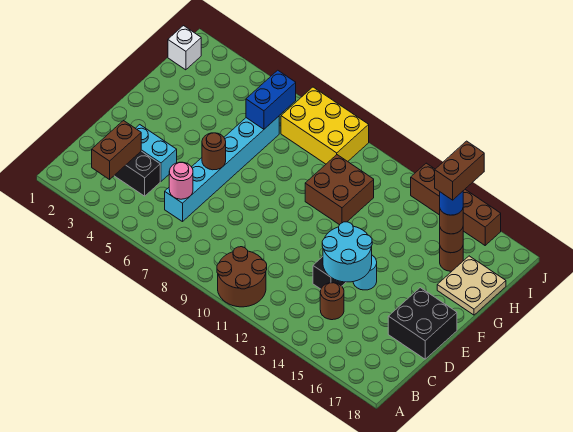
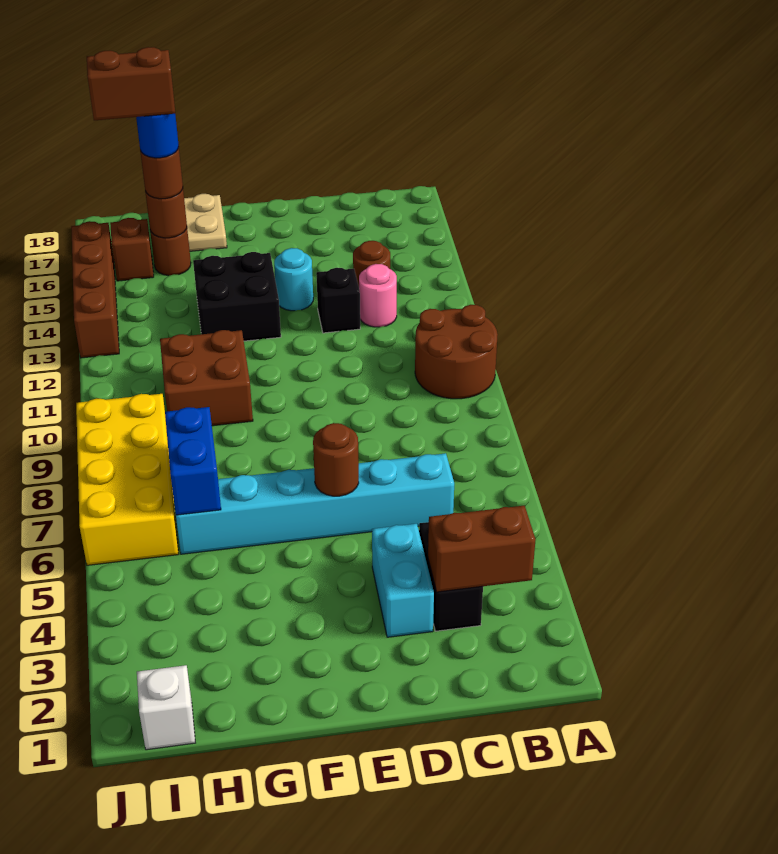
pink 1x1 round brick [169,162,193,199] -> pink 1x1 round brick moved to [359,264,397,327]
cyan 2x2 round brick [322,222,372,282] -> none
black 2x2 brick [388,288,457,359] -> black 2x2 brick moved to [193,252,281,341]
blue 1x2 brick [246,70,296,129] -> blue 1x2 brick turned to [165,407,221,515]
yellow 2x3 brick [281,87,369,164] -> yellow 2x4 brick [76,394,178,565]
none -> brown 1x1 brick [110,218,154,281]

